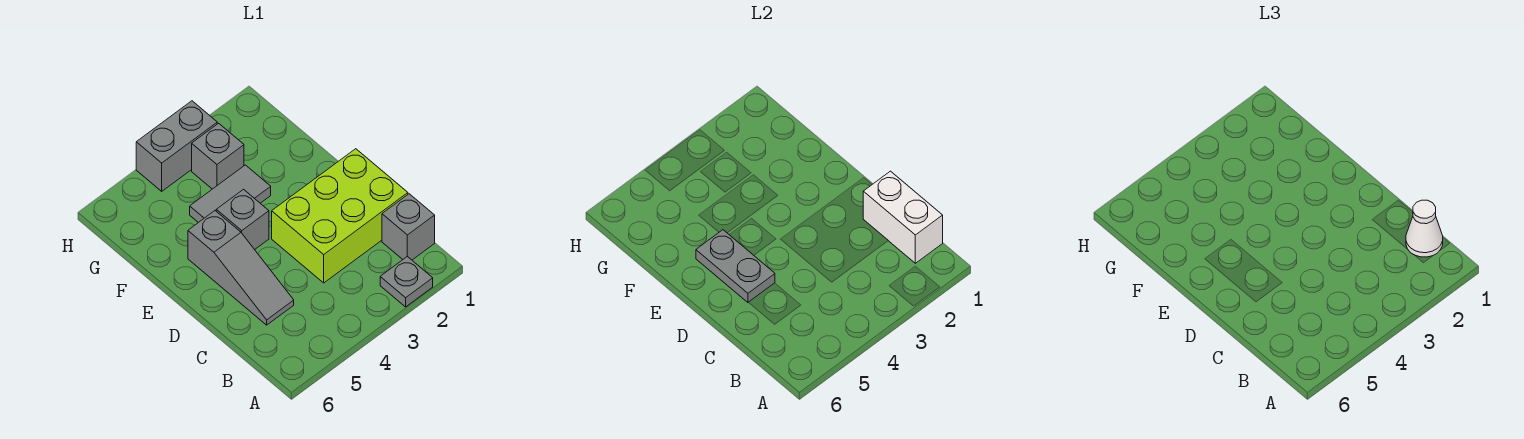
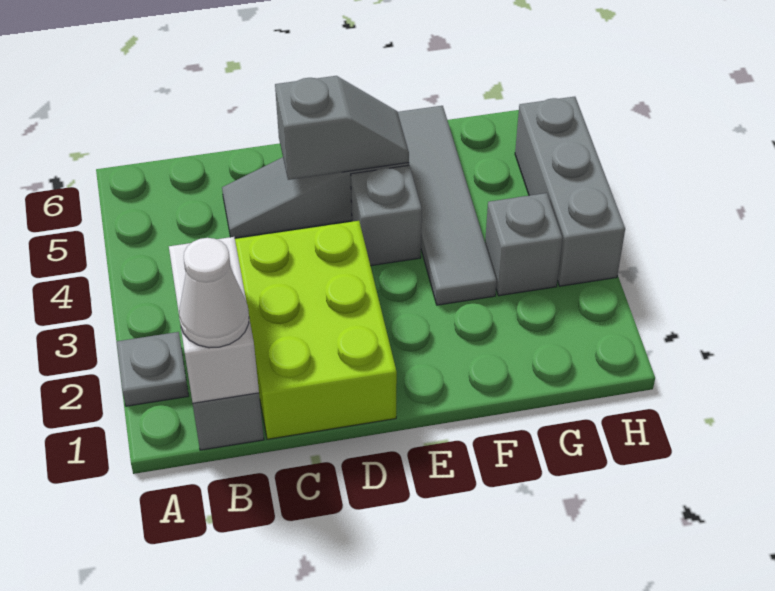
white 1x2 brick [863,171,943,263] -> white 1x2 brick turned to [169,237,259,403]
grey 1x2 plate [696,230,775,303] -> grey 1x2 slope [275,76,409,180]
grey 1x2 tile [190,165,271,223] -> grey 1x4 tile [398,106,497,305]
grey 1x2 brick [136,101,217,191] -> grey 1x3 brick [515,97,625,286]

